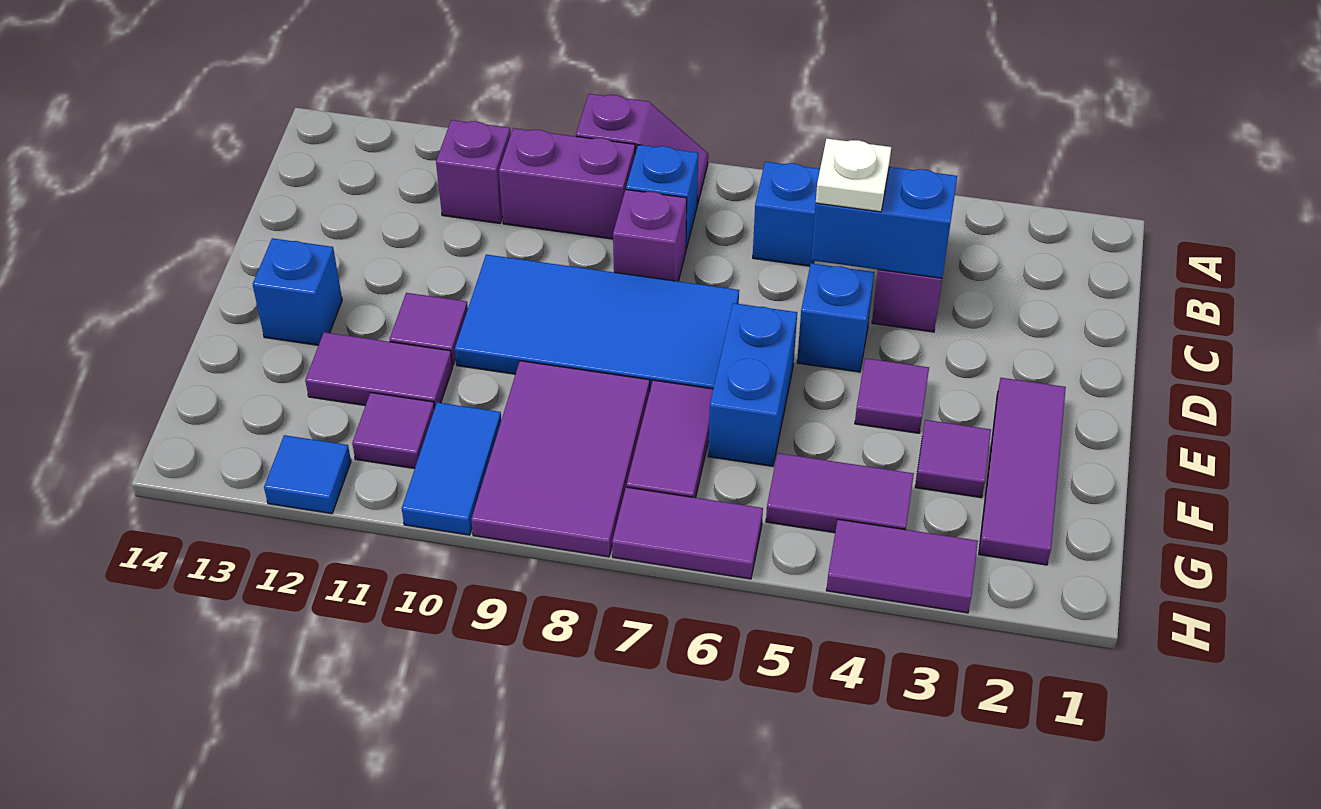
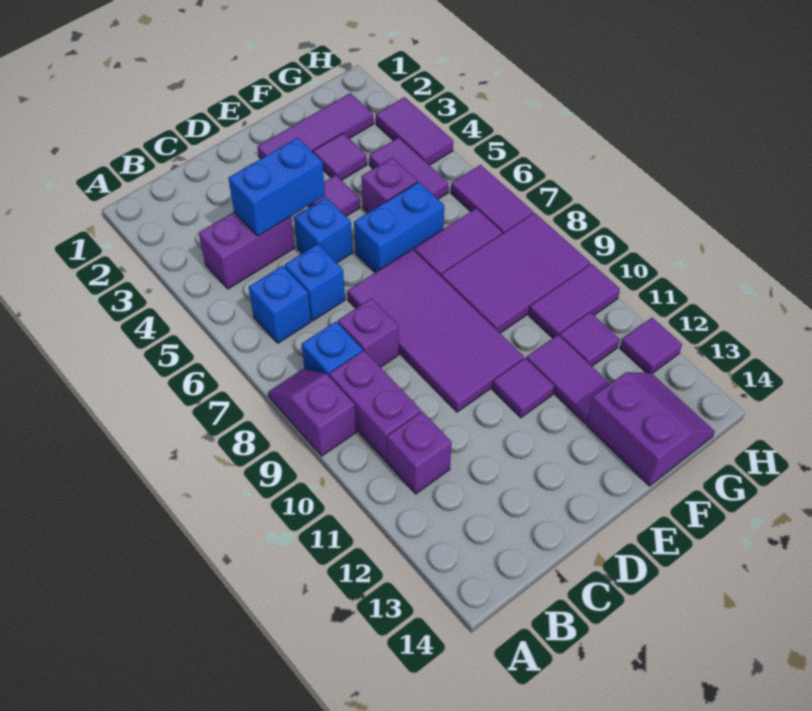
blue 1x2 brick [811,167,957,278] -> blue 1x2 brick turned to [228,138,325,236]
white 1x1 plate [816,139,891,212] -> none
blue 2x4 tile [455,255,739,389] -> purple 2x4 tile [347,249,524,412]
blue 1x1 brick [253,238,342,345] -> blue 1x1 brick moved to [285,244,345,321]
none -> purple 1x1 brick [361,157,417,213]
none -> purple 2x2 slope [587,372,715,486]
blue 1x2 tile [402,402,501,535] -> purple 1x2 tile [529,264,620,338]
blue 1x1 tile [264,435,351,514] -> purple 1x1 tile [620,318,682,374]

